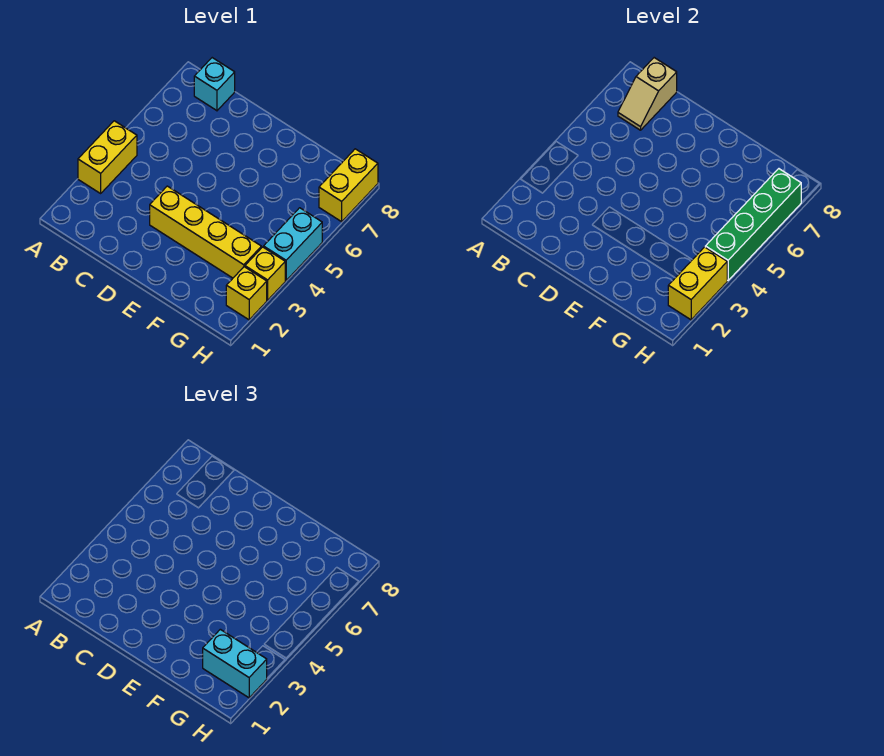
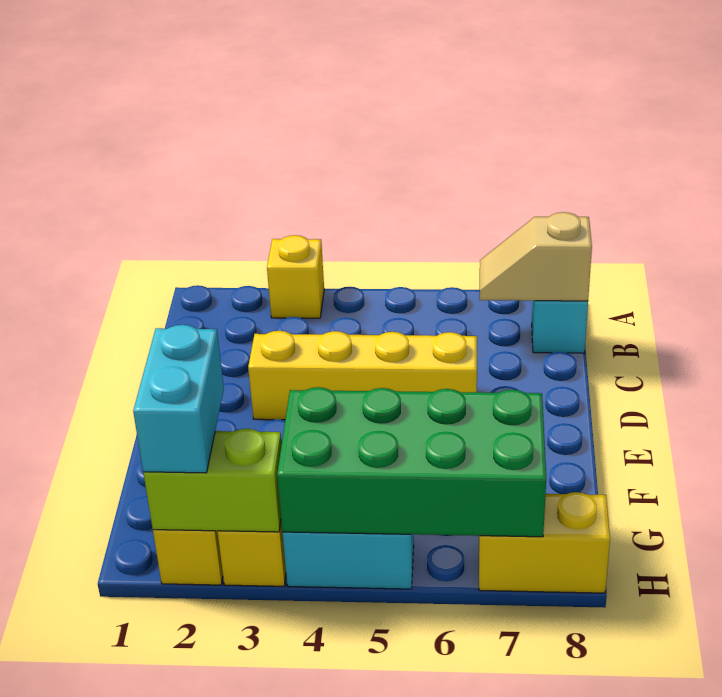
yellow 1x2 brick [78,121,137,193] -> yellow 1x1 brick [267,235,324,318]
yellow 1x4 brick [150,186,261,278] -> yellow 1x4 brick turned to [248,331,477,420]
yellow 1x2 brick [668,247,727,320] -> lime 1x2 brick [143,429,282,532]
green 1x4 brick [705,169,801,280] -> green 2x4 brick [277,387,546,537]

